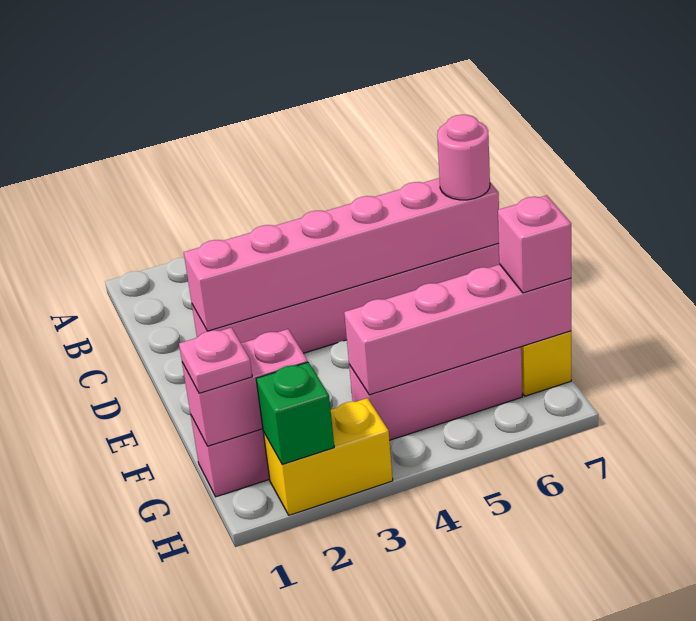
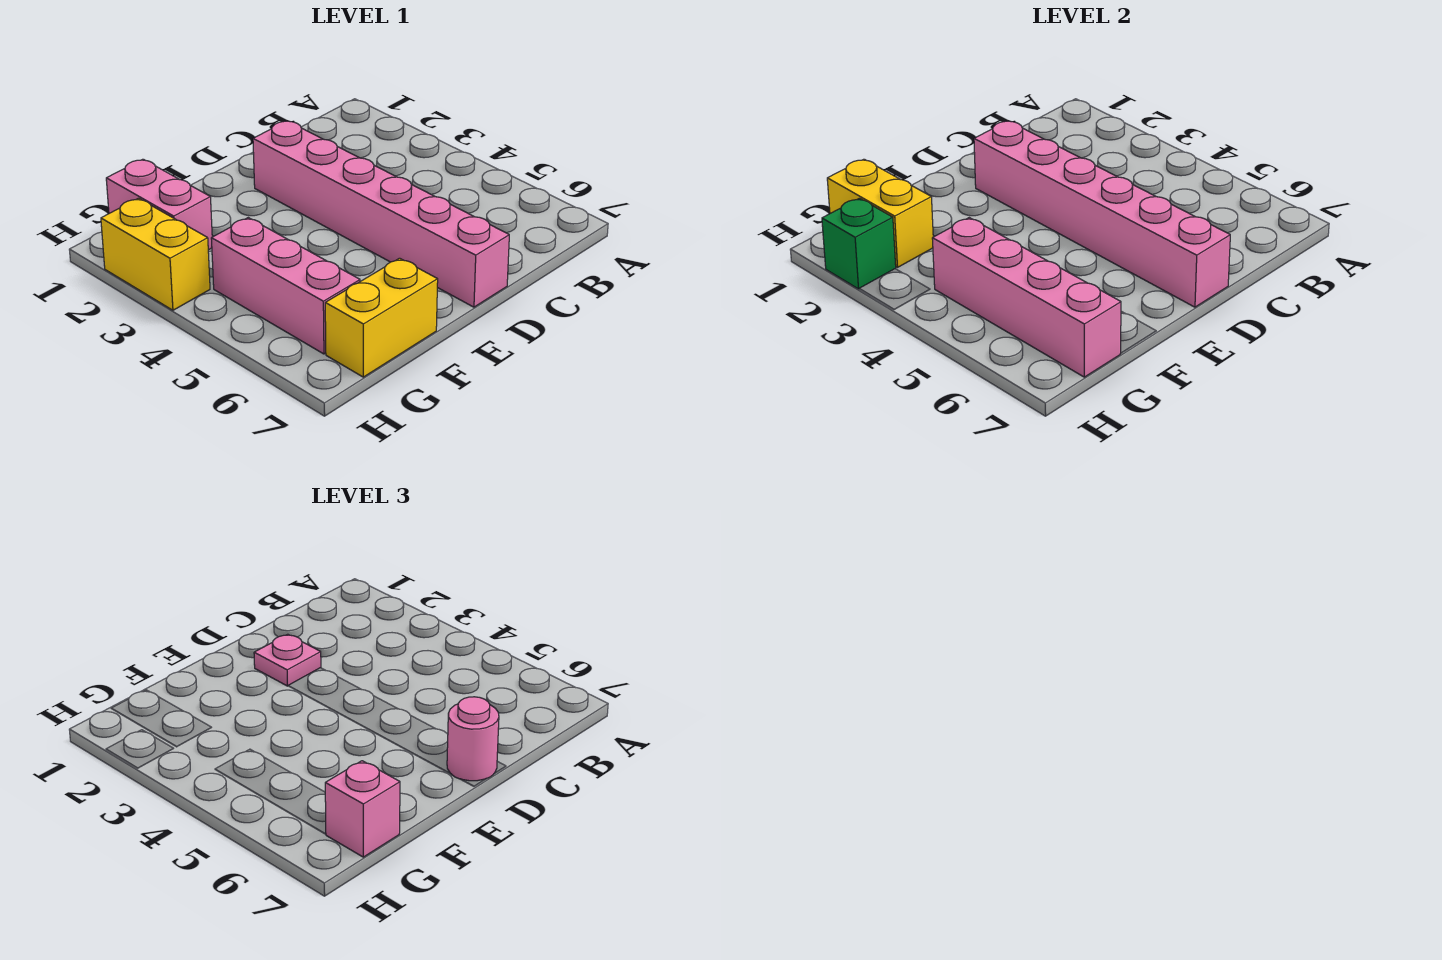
pink 1x2 brick [182,329,308,446] -> yellow 1x2 brick [827,159,933,267]
pink 1x1 plate [179,328,252,393] -> pink 1x1 plate moved to [254,634,321,686]

